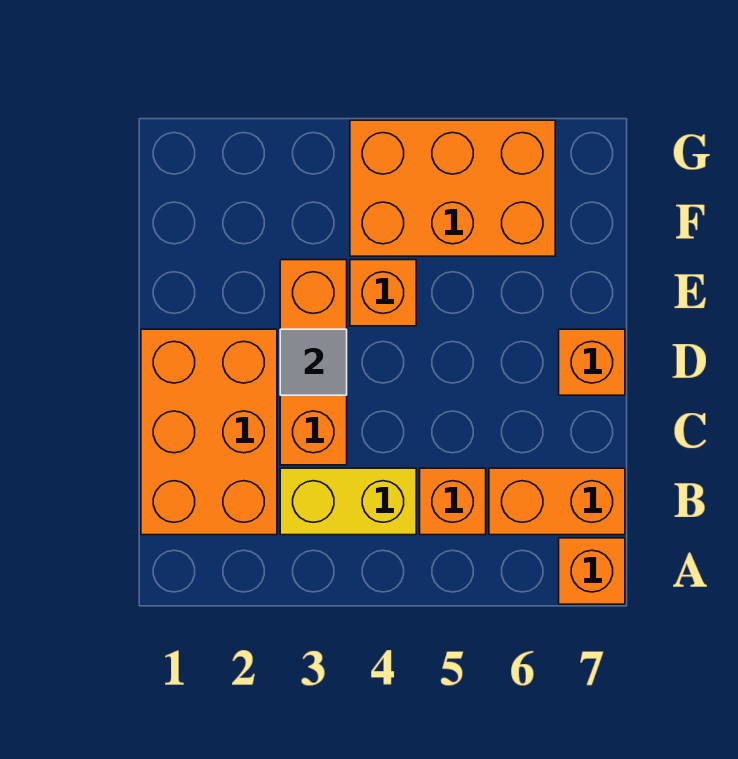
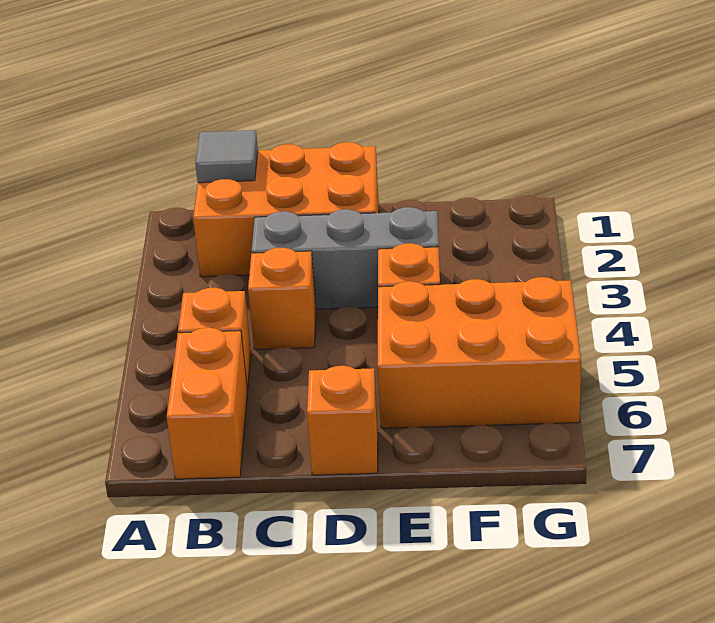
orange 1x1 brick [559,538,625,604] -> orange 1x1 brick moved to [248,248,316,350]
yellow 1x2 brick [280,468,416,535] -> none
orange 1x3 brick [280,260,347,465] -> grey 1x3 brick [252,207,439,309]
grey 1x1 tile [280,329,347,395] -> grey 1x1 tile moved to [195,130,258,183]
orange 2x3 brick [350,120,555,256] -> orange 2x3 brick turned to [378,277,581,428]

